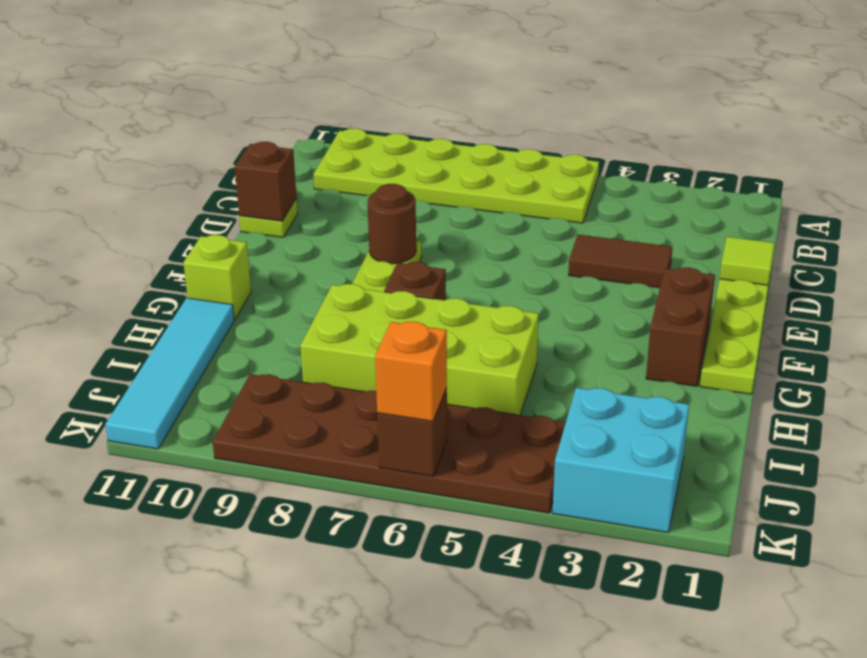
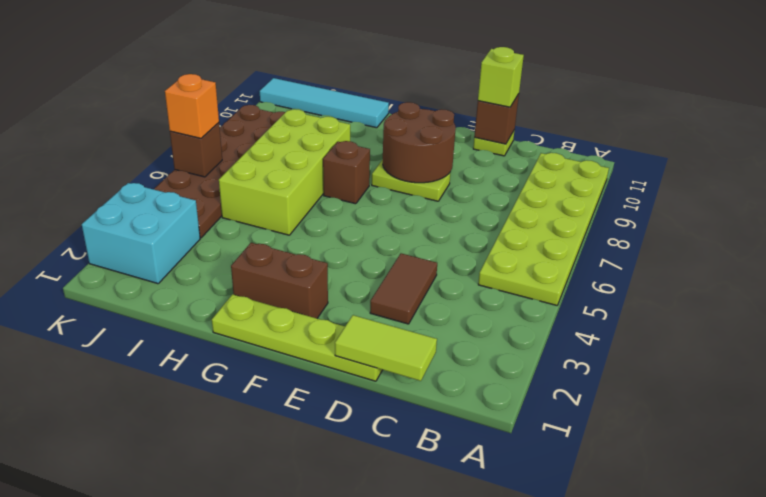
lime 1x1 tile [720,237,775,285] -> lime 1x2 tile [335,315,437,381]
brown 1x1 round brick [368,184,416,264] -> brown 2x2 round brick [383,102,456,183]
lime 1x1 brick [184,235,251,319] -> lime 1x1 brick moved to [478,47,524,107]

